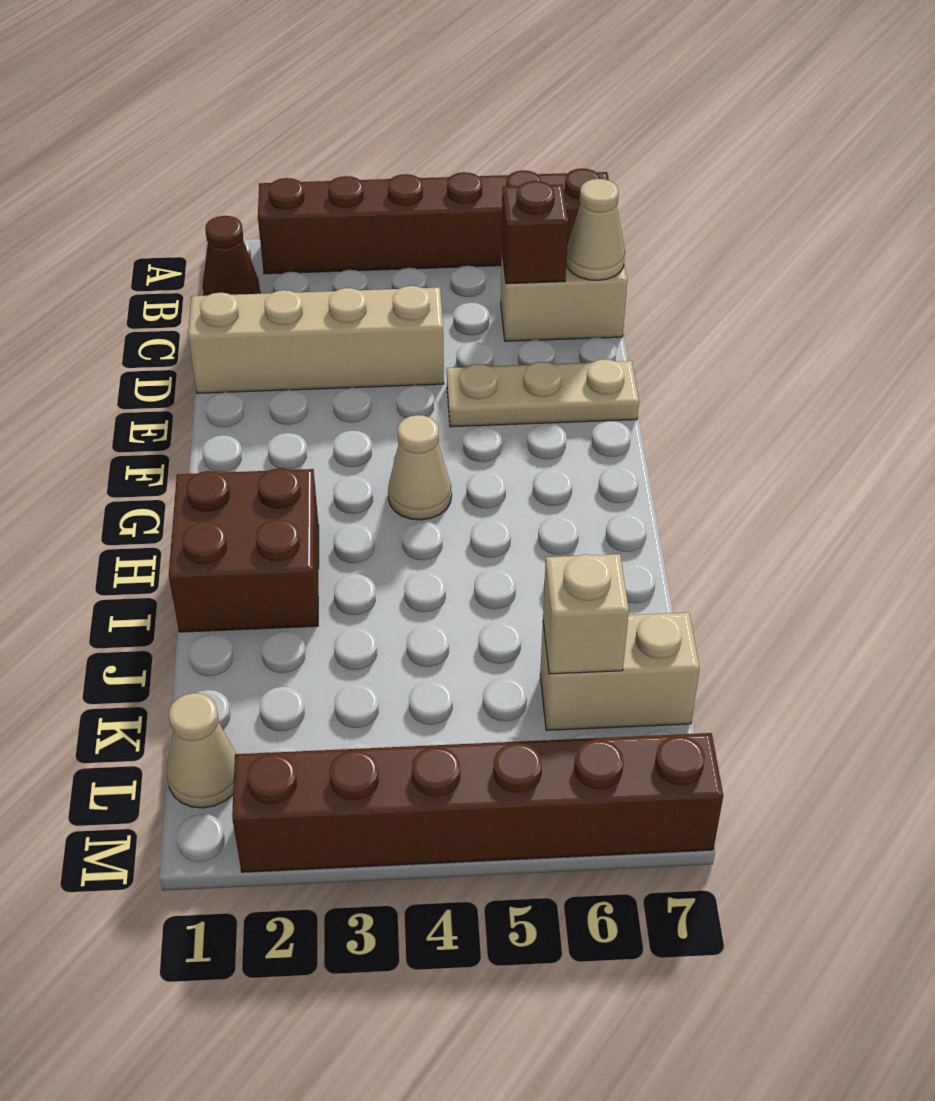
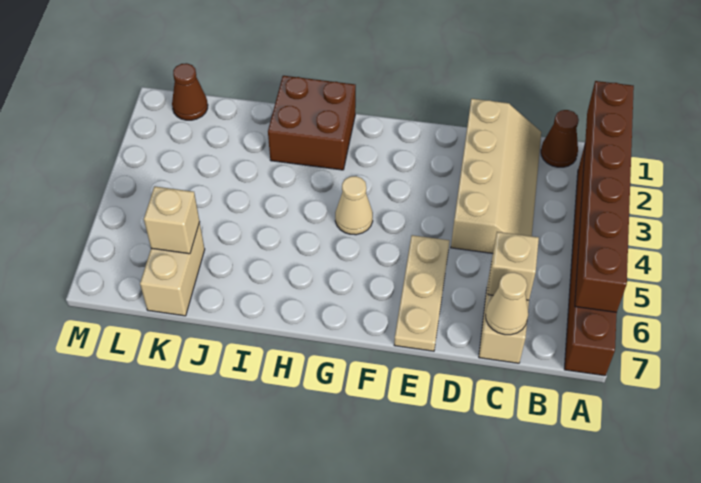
brown 1x1 brick [502,181,568,284] -> tan 1x1 brick [488,232,539,300]
tan 1x1 cone [166,693,236,808] -> brown 1x1 cone [172,63,208,120]
brown 1x6 brick [232,733,723,872] -> brown 1x6 brick moved to [575,81,634,312]

